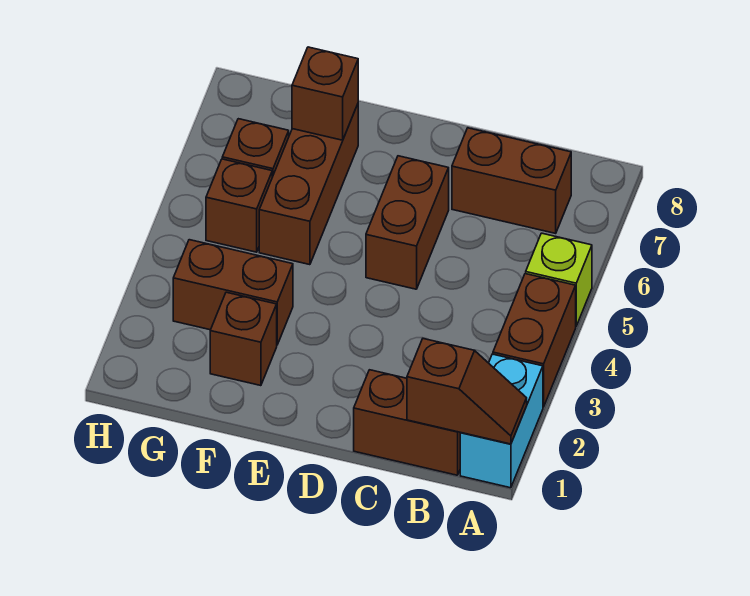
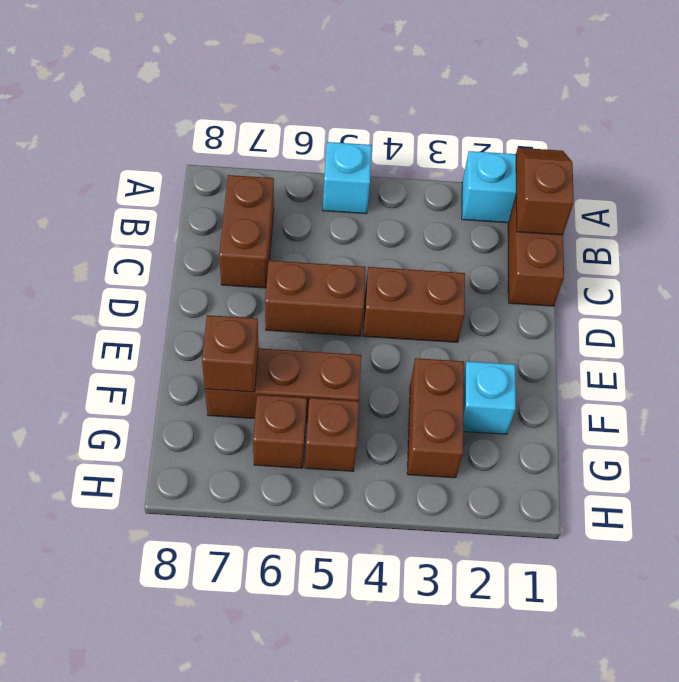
brown 1x2 brick [493,274,576,407] -> brown 1x2 brick moved to [363,267,465,342]
lime 1x1 brick [526,233,592,326] -> cyan 1x1 brick [323,142,372,214]
brown 1x1 brick [210,292,277,386] -> cyan 1x1 brick [463,361,516,434]

